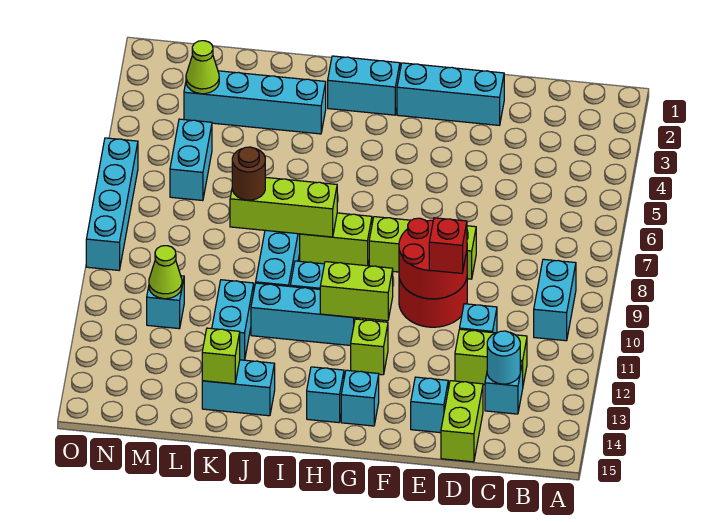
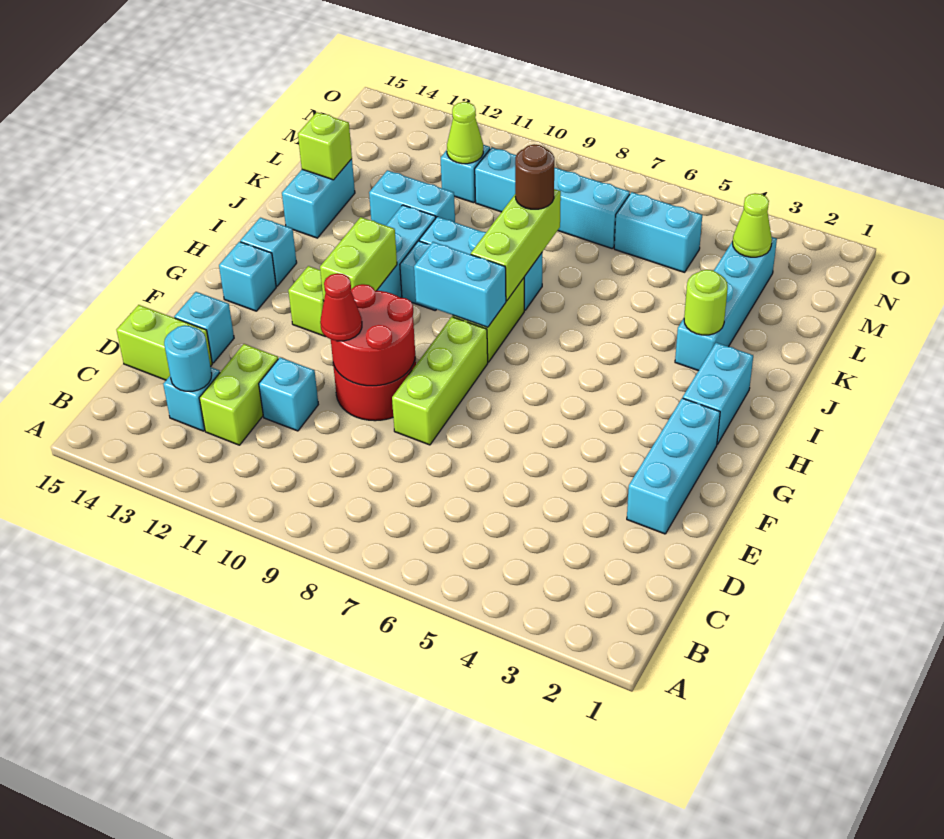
cyan 1x2 brick [534,259,576,341] -> cyan 1x2 brick moved to [414,242,506,327]
red 1x1 brick [429,218,467,273] -> red 1x1 cone [320,273,362,341]
none -> lime 1x1 round brick [684,270,728,335]
cyan 1x4 brick [86,138,138,270] -> cyan 1x4 brick moved to [475,147,630,249]

